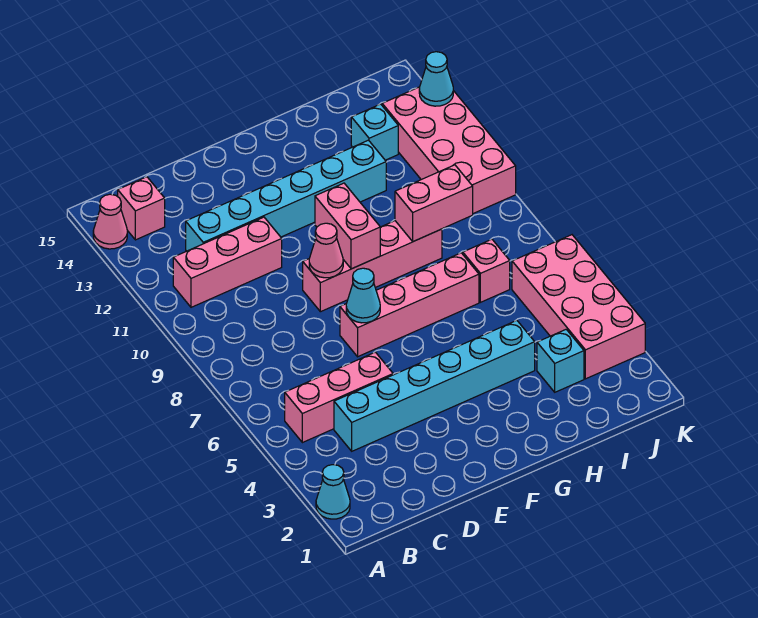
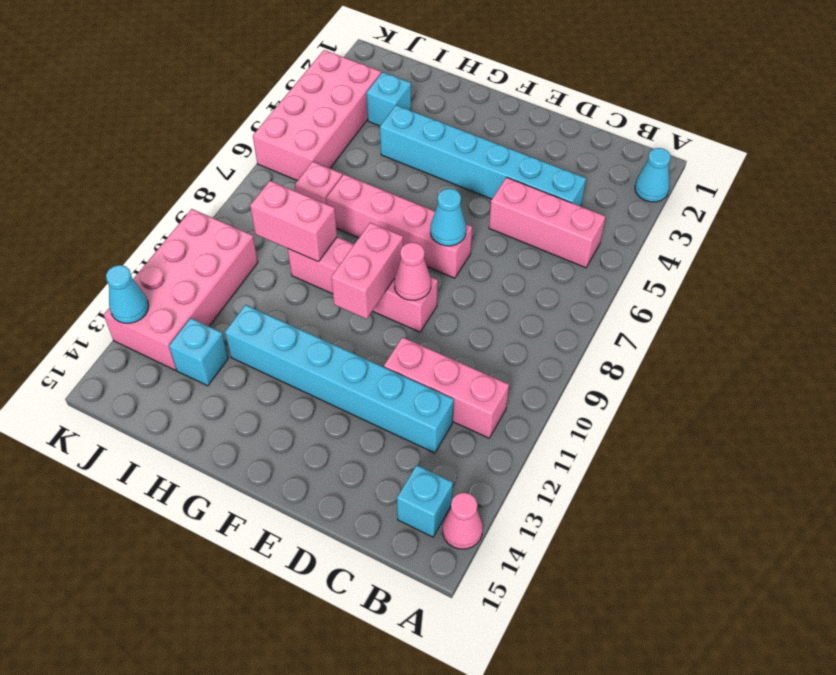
pink 1x1 brick [118,177,165,240] -> cyan 1x1 brick [397,465,453,537]

